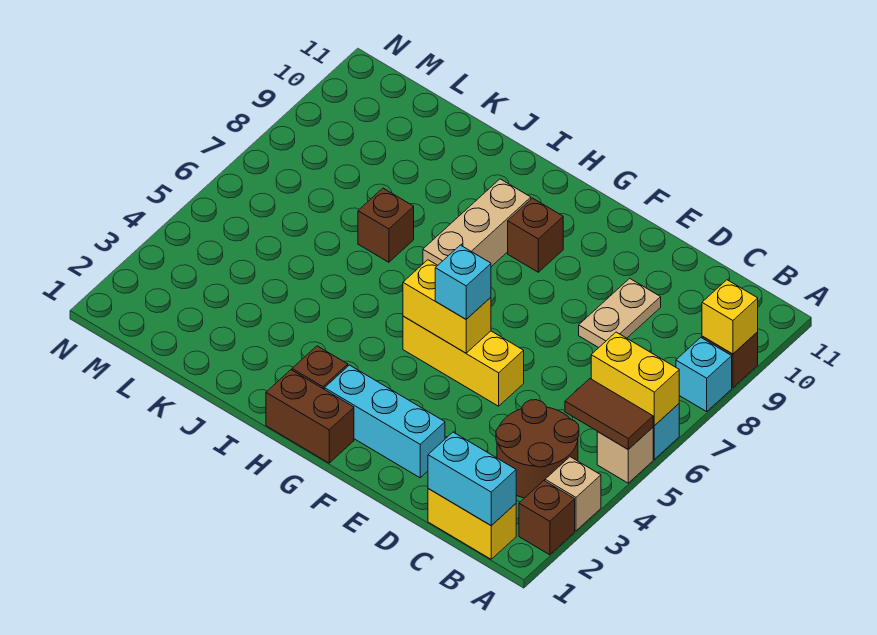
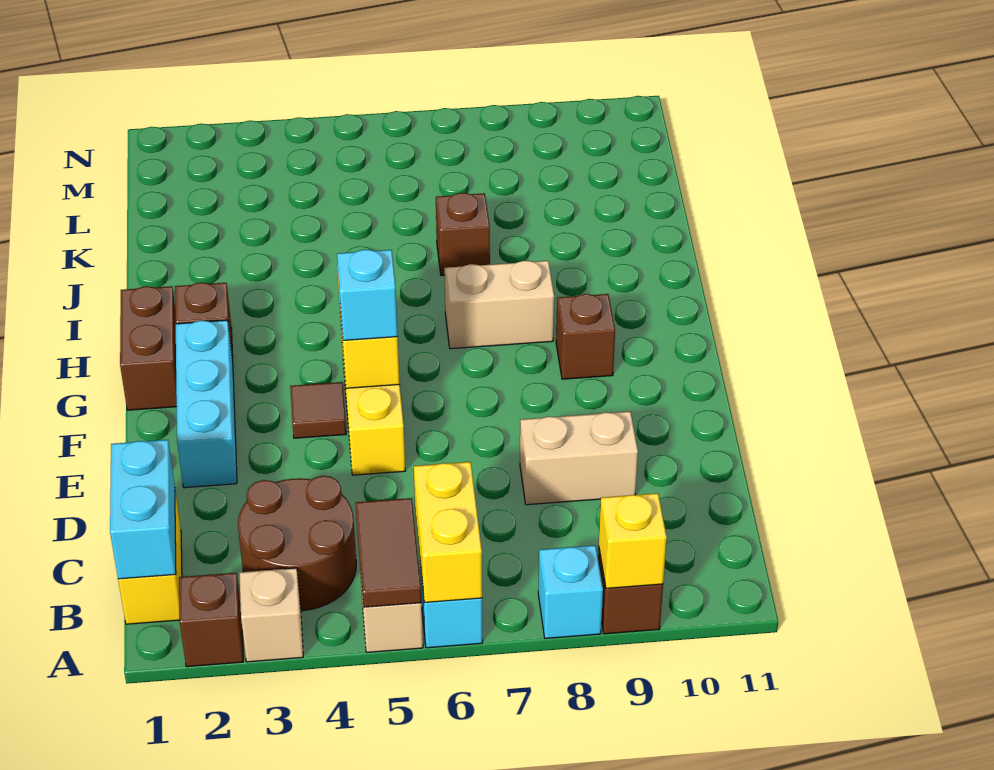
tan 1x2 plate [579,278,661,348] -> tan 1x2 brick [520,412,638,505]
none -> brown 1x1 tile [290,382,346,438]
tan 1x3 brick [423,179,531,267] -> tan 1x2 brick [444,261,554,349]

